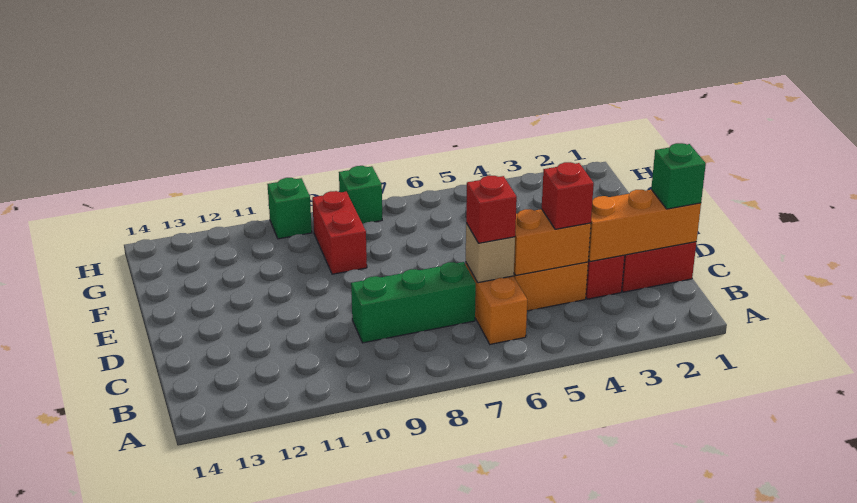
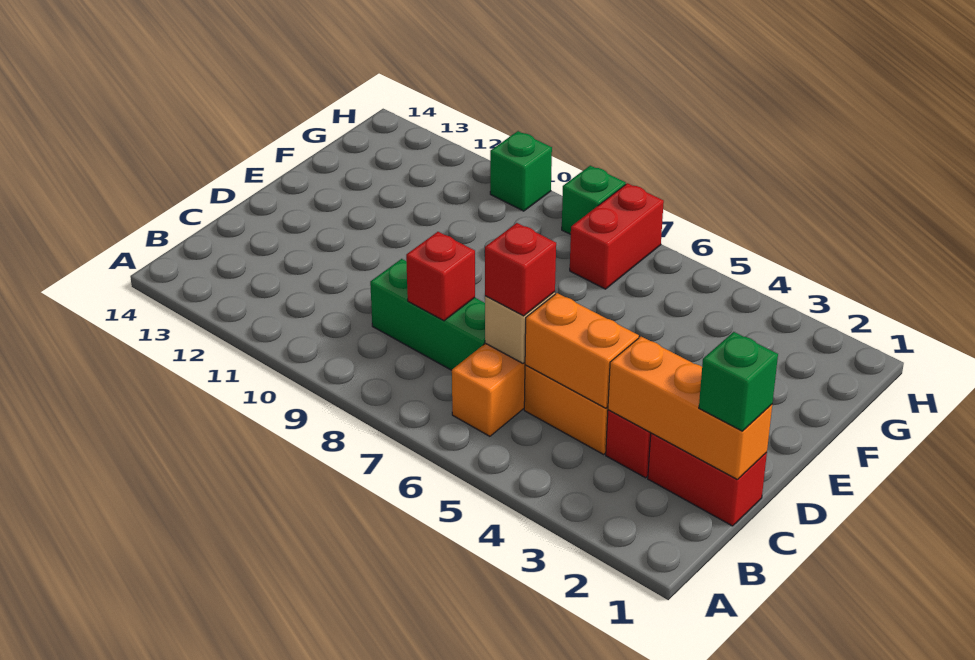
red 1x1 brick [542,162,594,229] -> red 1x1 brick moved to [406,232,475,321]
red 1x2 brick [312,191,367,274] -> red 1x2 brick moved to [570,183,664,289]

